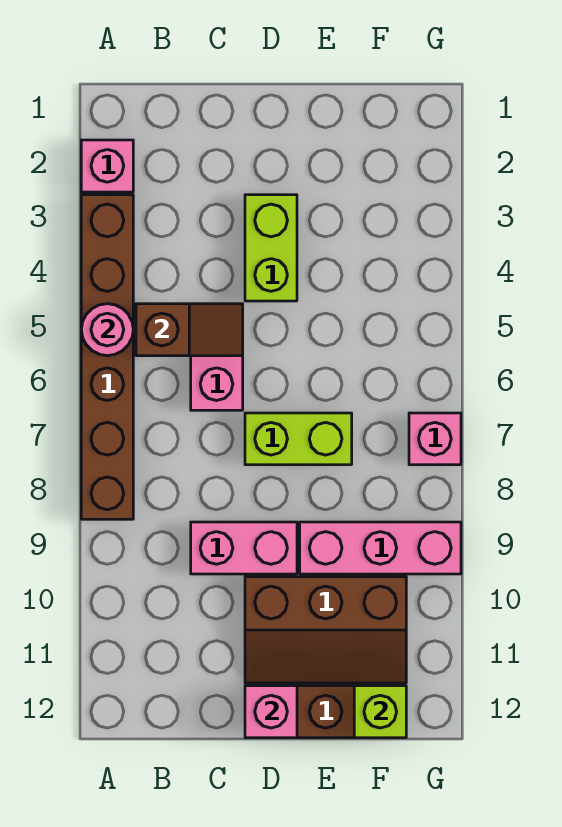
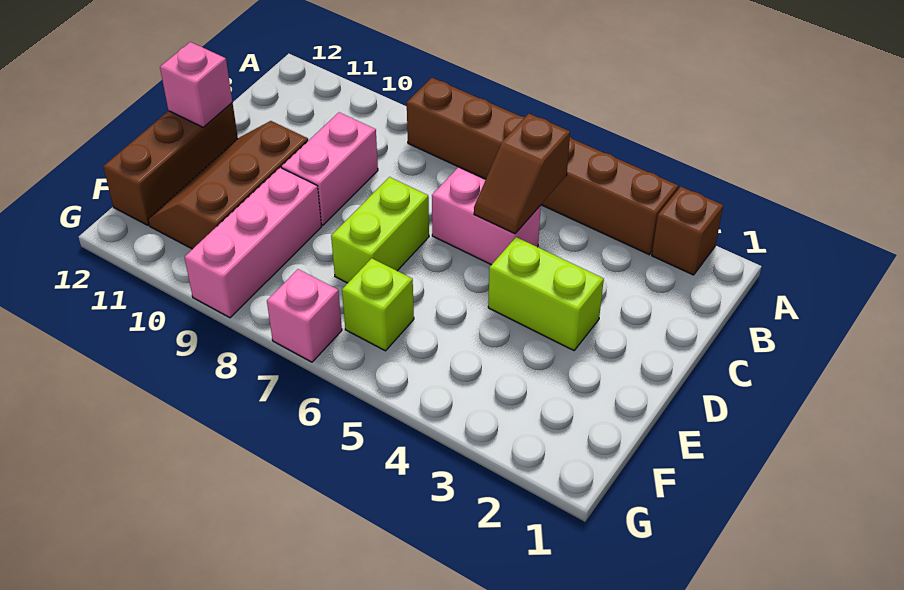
pink 1x1 brick [81,140,133,192] -> brown 1x1 brick [652,186,723,275]
pink 1x1 round brick [81,304,133,356] -> none
lime 1x1 brick [354,686,406,738] -> lime 1x1 brick moved to [342,258,414,351]

